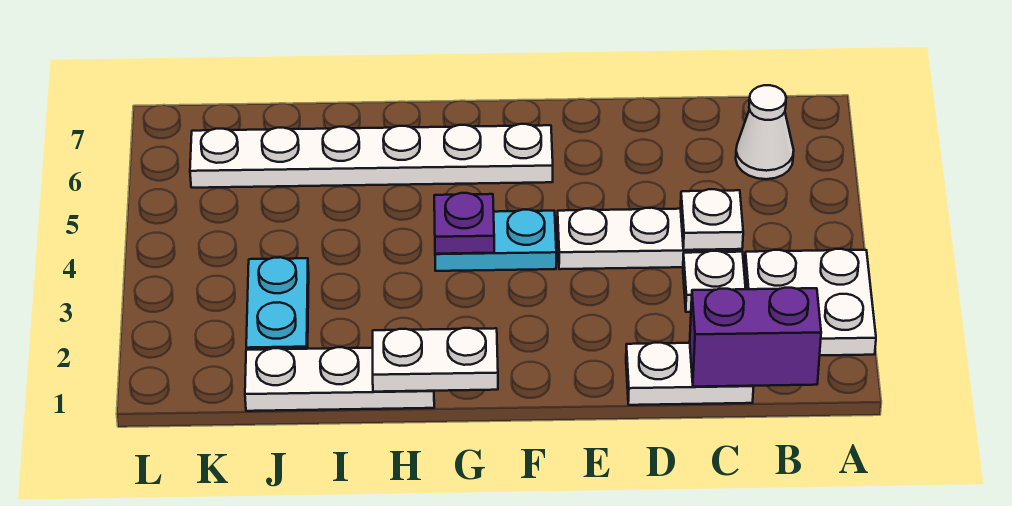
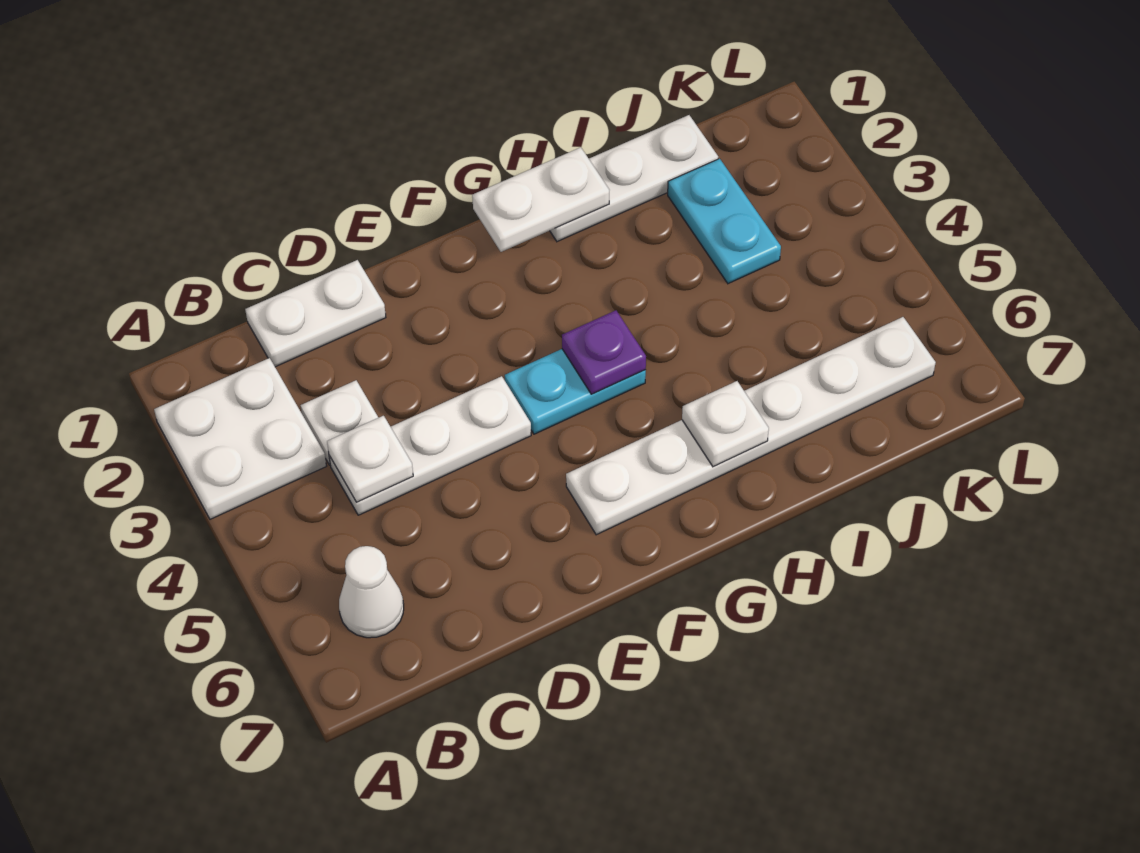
purple 1x2 brick [690,288,821,387] -> none
none -> white 1x1 plate [682,381,769,467]

